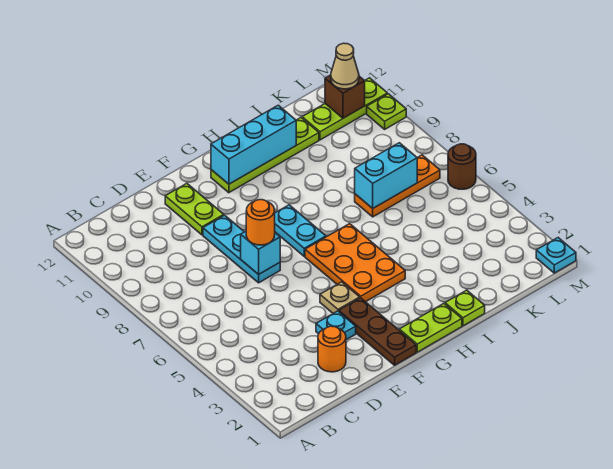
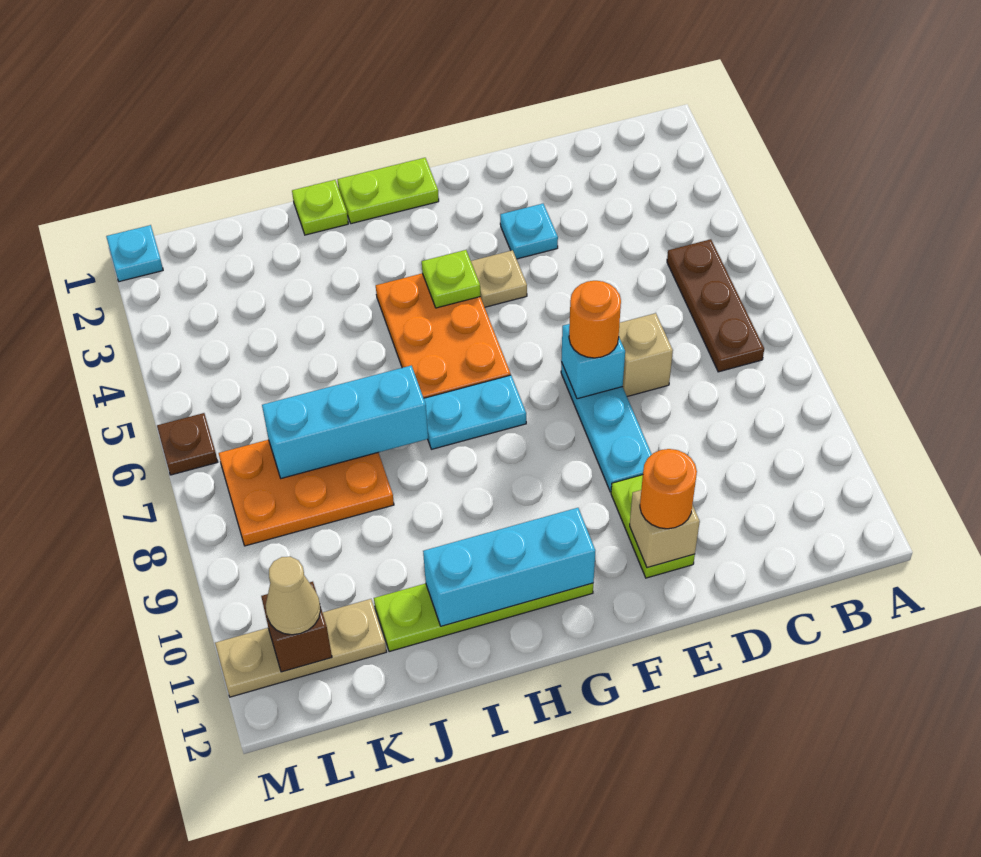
orange 1x1 round brick [318,326,346,372] -> orange 1x1 round brick moved to [640,449,697,529]
none -> tan 1x1 brick [619,313,673,397]
none -> tan 1x1 brick [630,490,700,568]
brown 1x3 plate [339,298,416,365] -> brown 1x3 plate moved to [667,239,764,372]
cyan 1x2 plate [275,205,326,256] -> cyan 1x2 plate turned to [424,375,526,449]
orange 1x3 plate [355,155,440,217] -> orange 2x3 plate [219,440,394,546]
cyan 1x2 brick [355,143,417,208] -> cyan 1x3 brick [262,366,428,478]
lime 1x3 plate [302,78,387,140] -> tan 1x3 plate [215,599,386,697]
brown 1x1 round brick [448,144,476,189] -> brown 1x1 plate [157,413,218,475]
lime 1x1 plate [367,94,406,129] -> lime 1x1 plate moved to [422,250,480,308]

